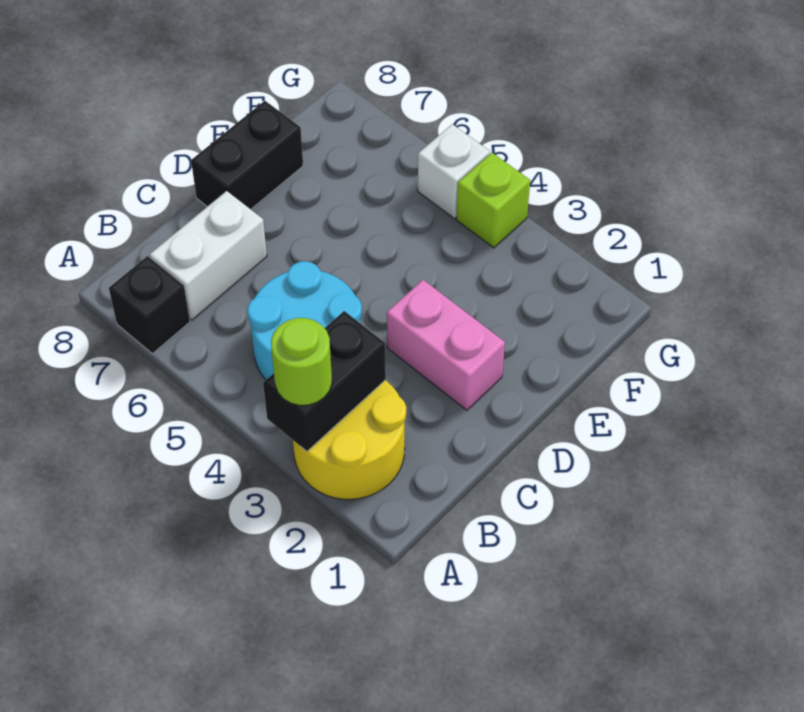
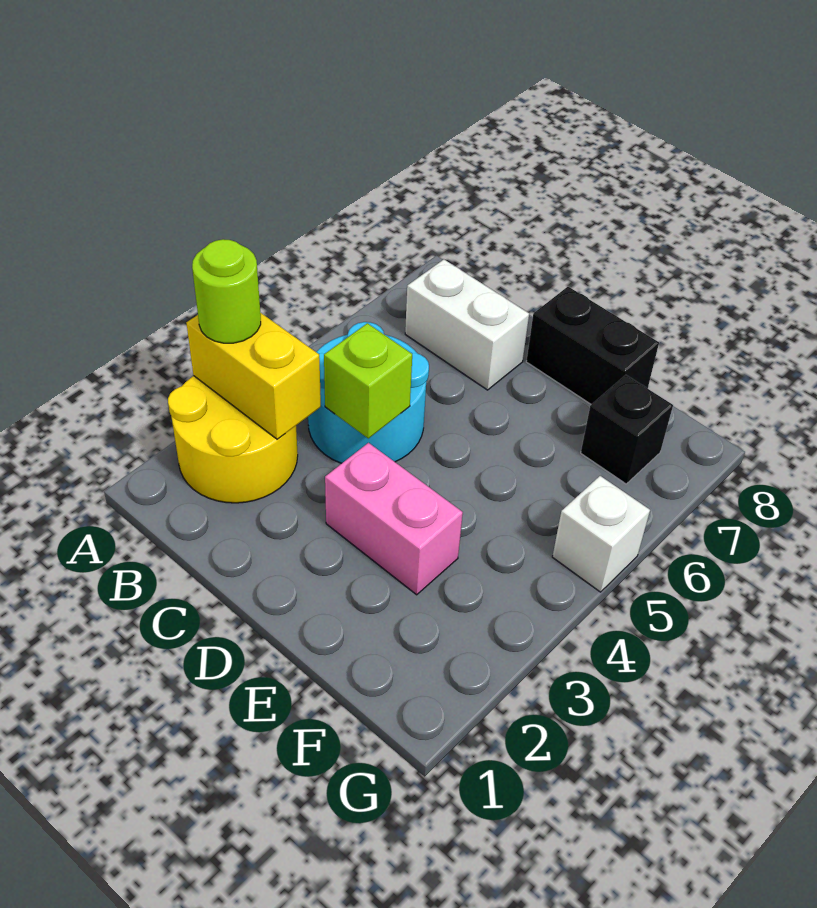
black 1x2 brick [263,311,386,451] -> yellow 1x2 brick [187,313,321,439]
black 1x1 brick [109,256,190,354] -> black 1x1 brick moved to [581,375,673,484]
pink 1x2 brick [387,280,505,410] -> pink 1x2 brick turned to [325,443,463,595]
lime 1x1 brick [456,153,530,248] -> lime 1x1 brick moved to [324,323,412,438]

